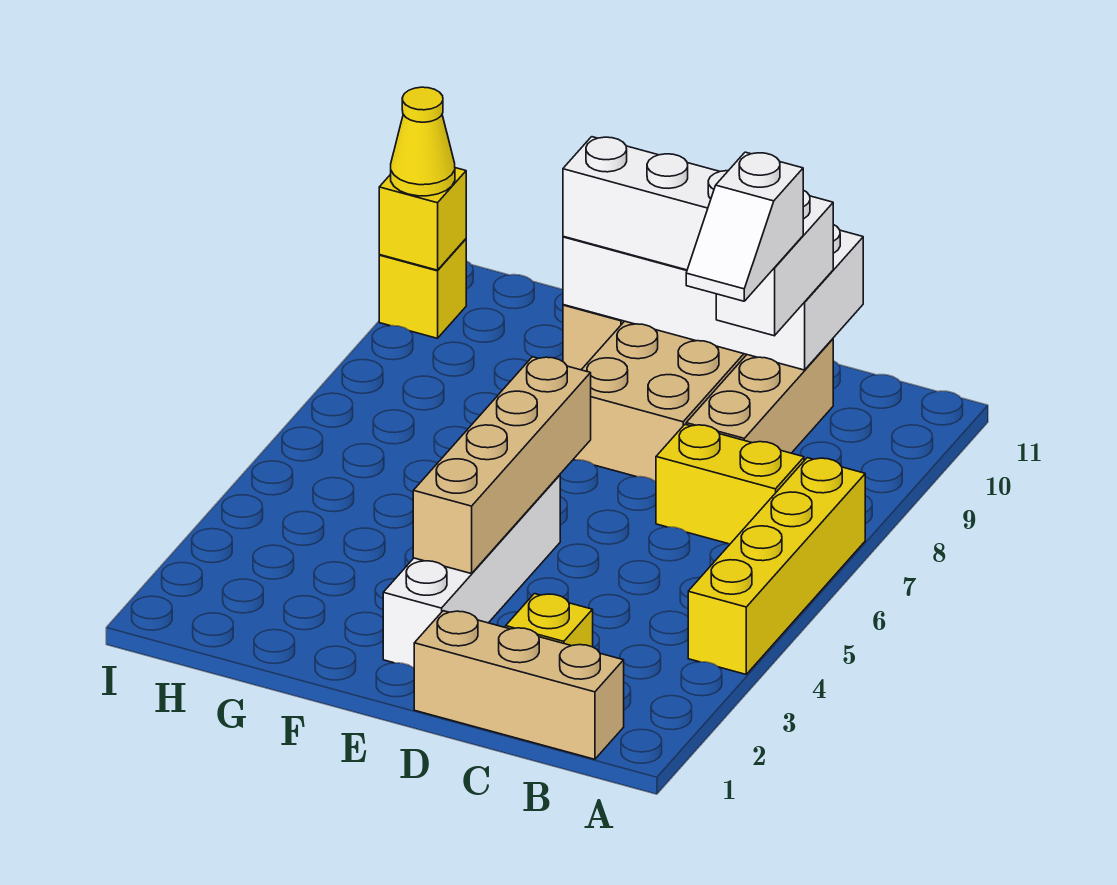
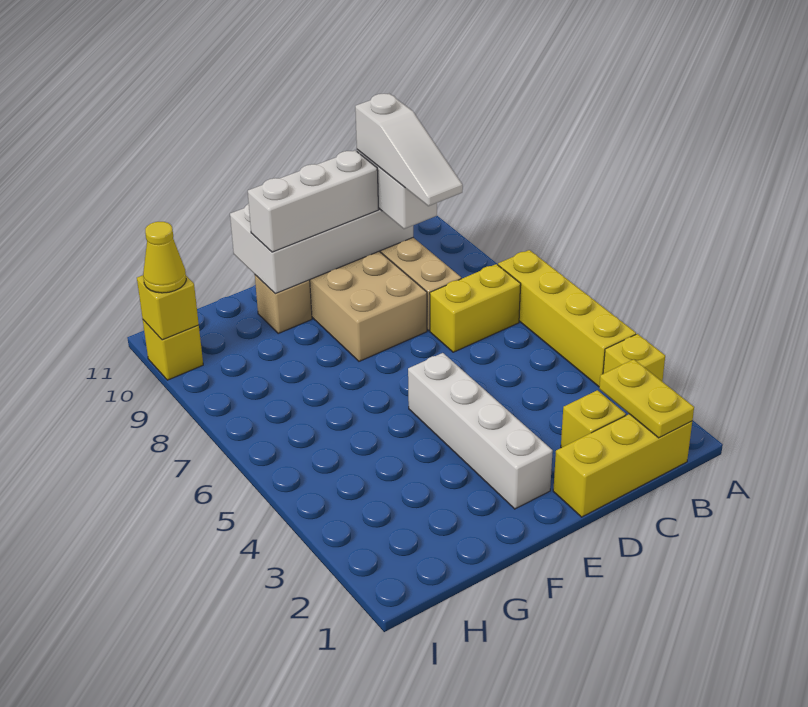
none -> yellow 1x1 brick [603,334,665,381]
tan 1x3 brick [414,611,624,759] -> yellow 1x3 brick [553,414,692,517]
none -> yellow 1x2 plate [599,359,694,438]
white 1x2 slope [686,152,803,301] -> white 1x3 slope [355,94,463,206]
tan 1x4 brick [413,357,591,574] -> none

